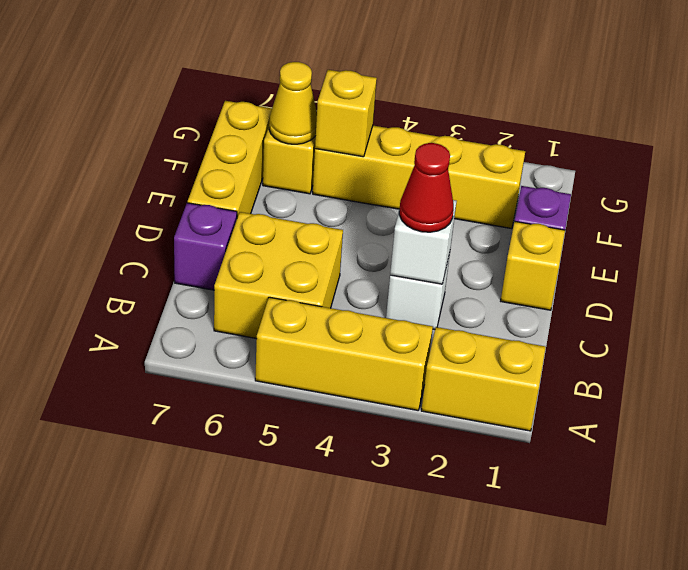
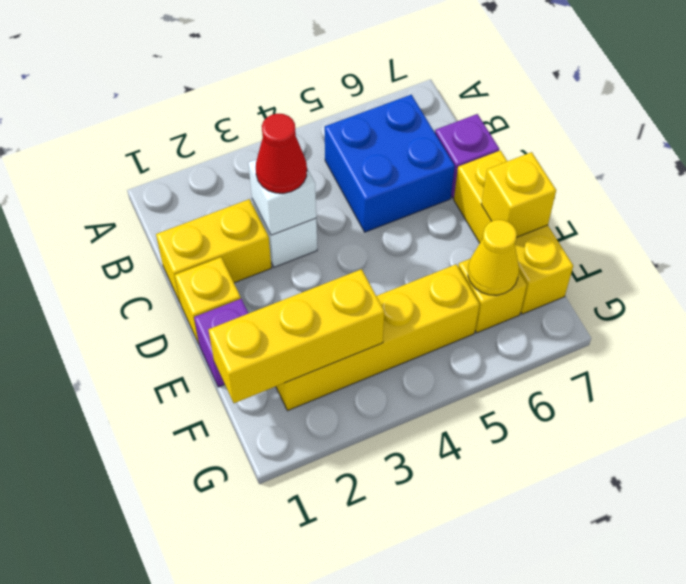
yellow 1x2 brick [421,327,546,431] -> yellow 1x2 brick moved to [156,199,271,304]
yellow 1x3 brick [255,297,433,410] -> yellow 1x3 brick moved to [208,269,384,403]
yellow 2x2 brick [214,212,343,339] -> blue 2x2 brick [325,95,455,232]
yellow 1x1 brick [315,70,377,157] -> yellow 1x1 brick moved to [481,152,556,237]

